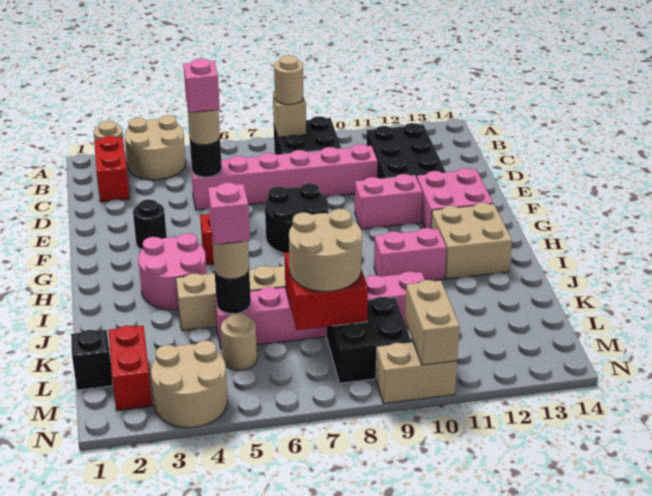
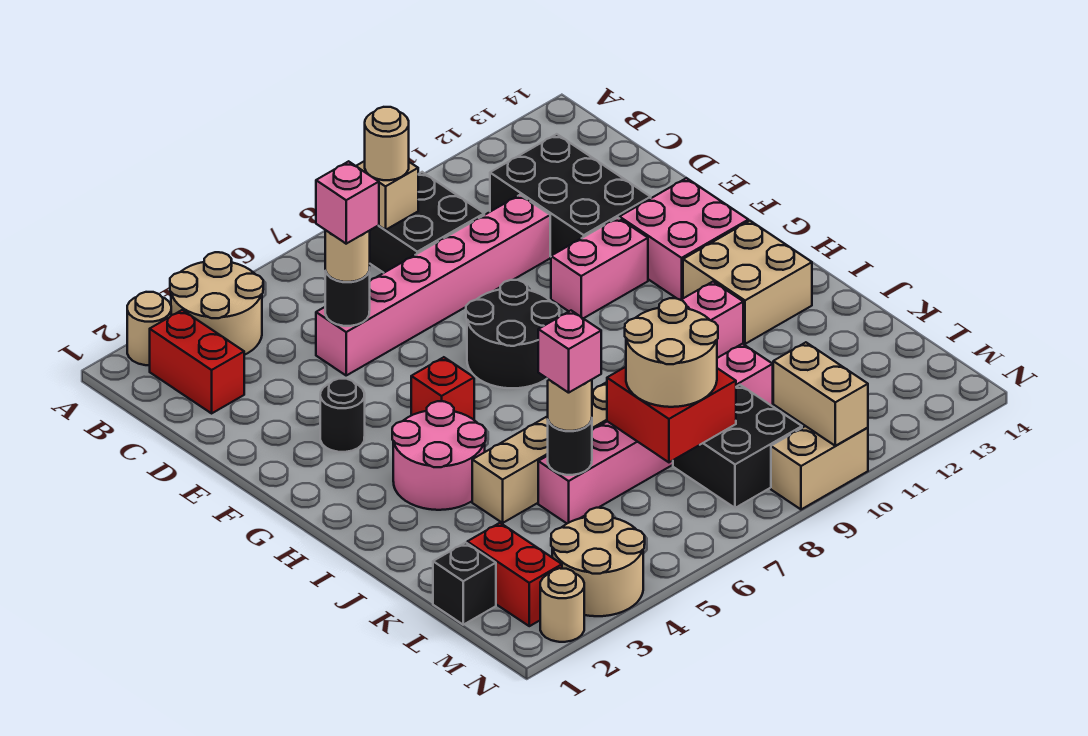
tan 1x1 round brick [221,313,257,370] -> tan 1x1 round brick moved to [540,568,584,642]

